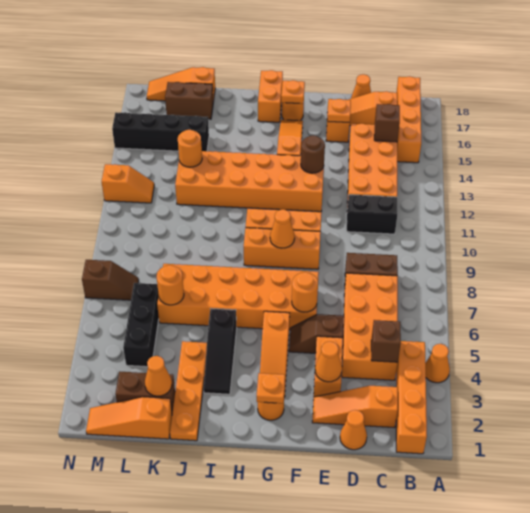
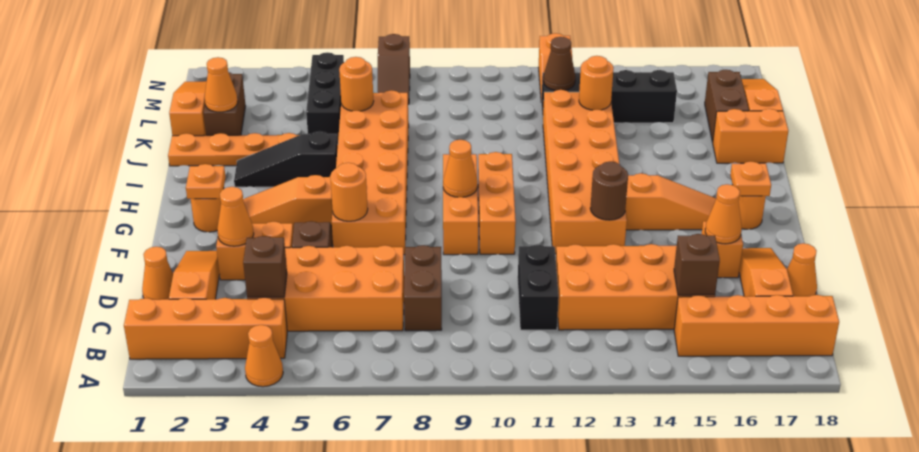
orange 1x1 plate [327,99,351,122] -> orange 1x1 cone [705,184,742,244]
orange 1x2 brick [258,70,283,122] -> orange 1x2 brick moved to [713,109,788,163]
black 1x4 brick [112,112,209,151] -> black 1x4 brick turned to [541,70,677,123]
black 1x3 brick [123,283,159,367] -> black 1x3 brick turned to [306,52,344,141]
none -> brown 1x1 cone [543,37,575,90]

